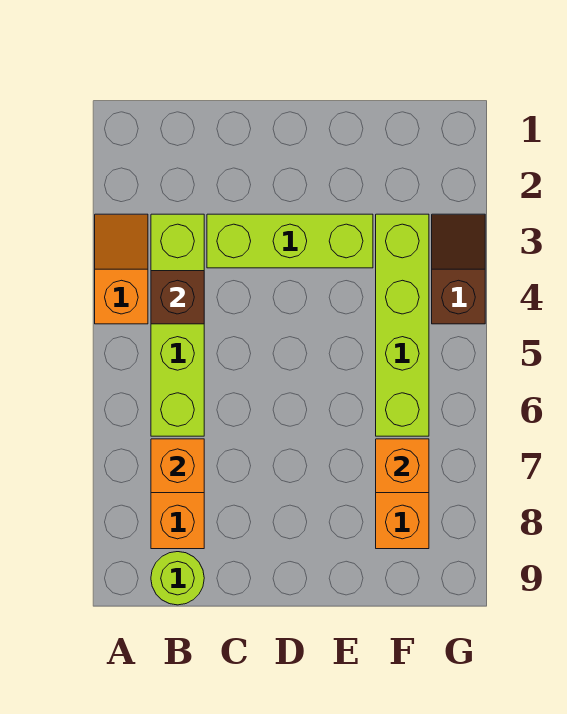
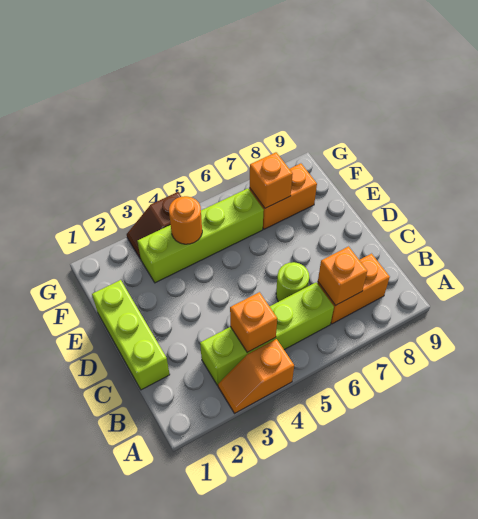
brown 1x1 brick [151,271,204,324] -> orange 1x1 brick [230,292,277,352]
lime 1x1 round brick [151,552,204,605] -> lime 1x1 round brick moved to [276,262,309,302]
lime 1x3 brick [207,214,373,268] -> lime 1x3 brick moved to [92,280,170,390]
none -> orange 1x1 round brick [169,196,202,244]

